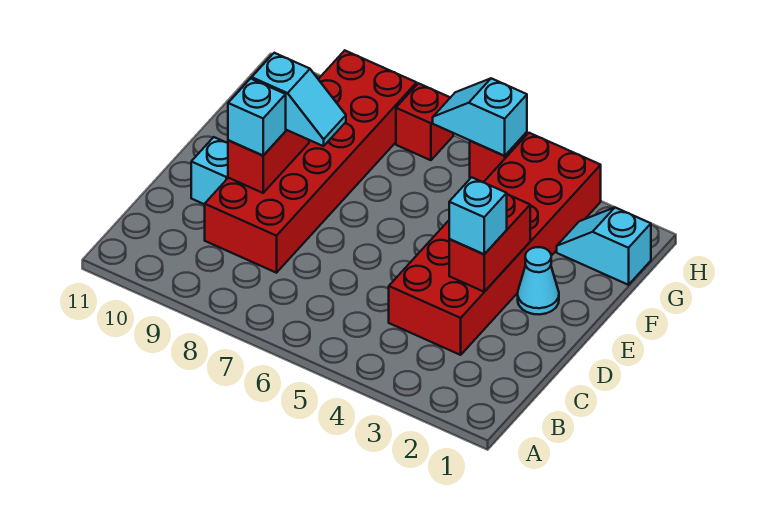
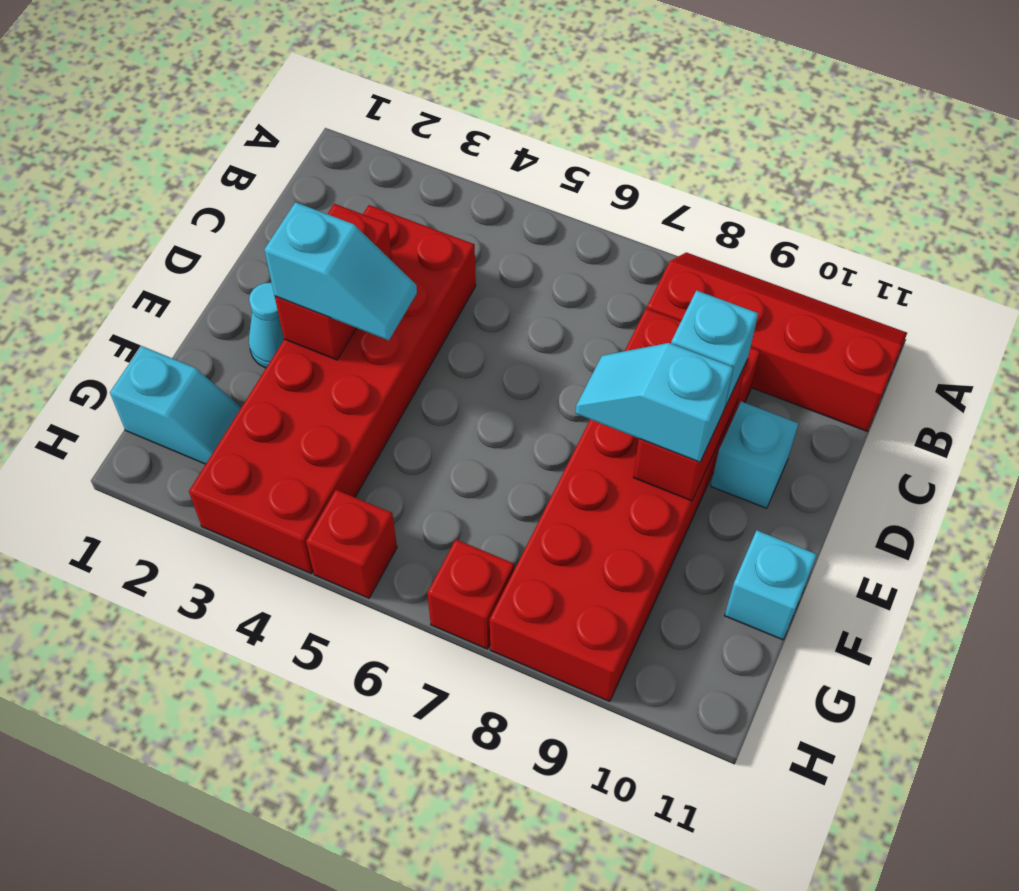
none -> red 2x4 slope [647,252,907,431]
cyan 1x1 brick [449,177,507,254] -> cyan 1x1 brick moved to [724,530,817,640]
cyan 1x2 slope [433,78,527,156] -> cyan 1x2 slope moved to [264,202,417,340]

